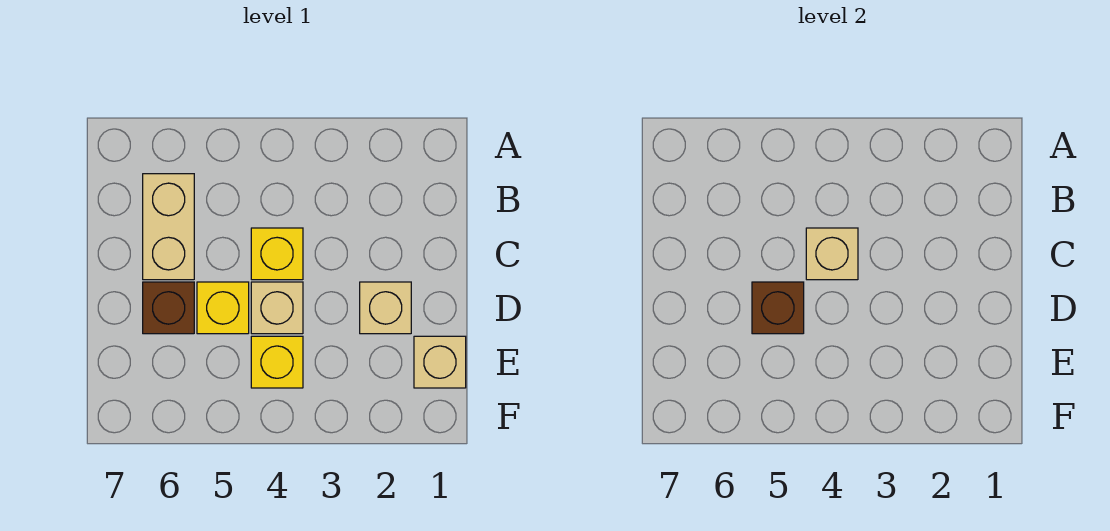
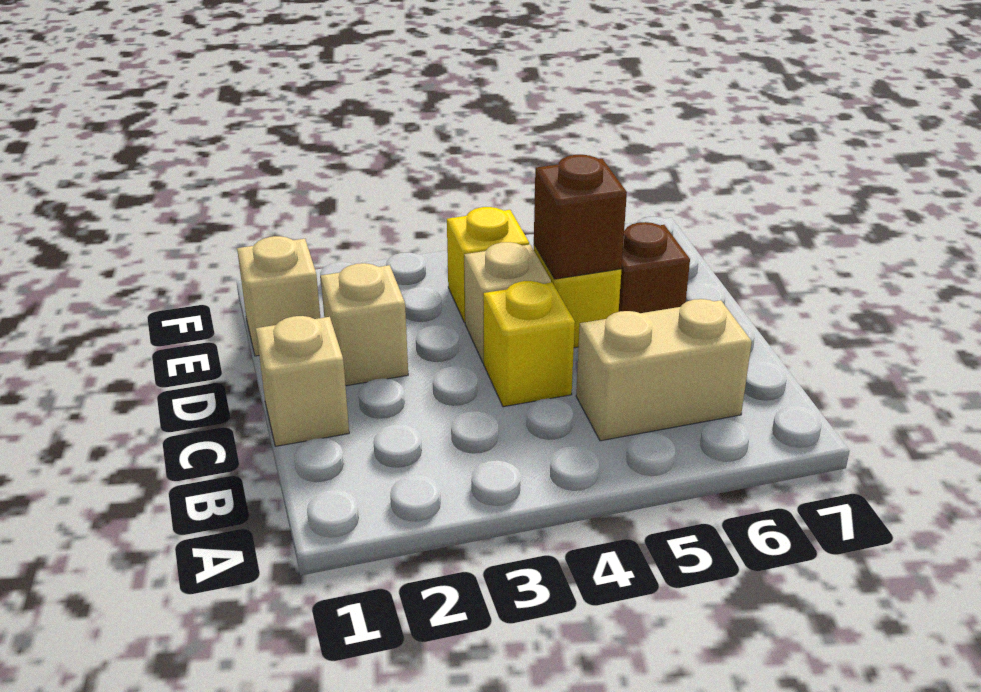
tan 1x2 brick [143,174,194,280] -> tan 1x2 brick turned to [576,299,752,441]
tan 1x1 brick [806,228,858,280] -> tan 1x1 brick moved to [256,316,349,446]

